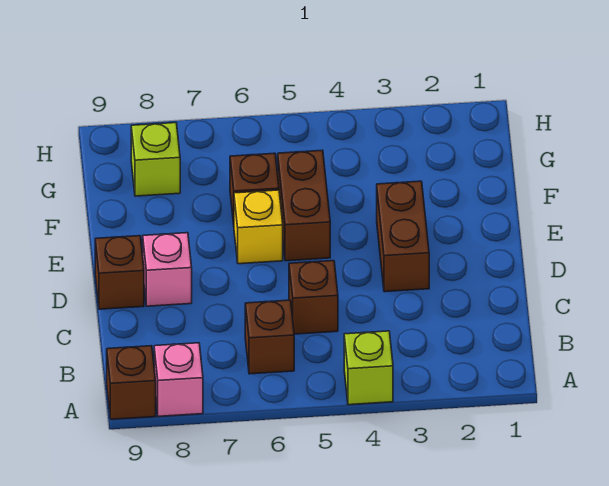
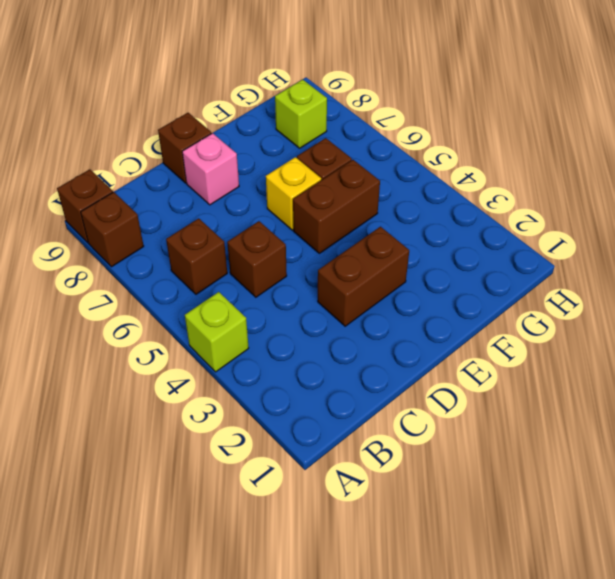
pink 1x1 brick [154,343,203,416] -> brown 1x1 brick [81,192,144,267]

